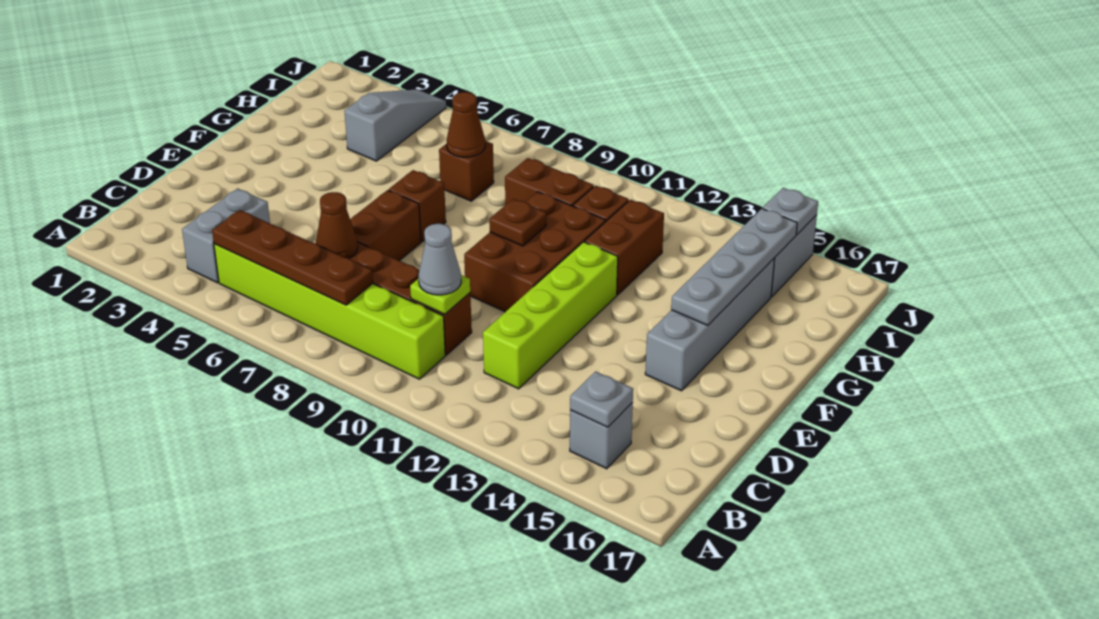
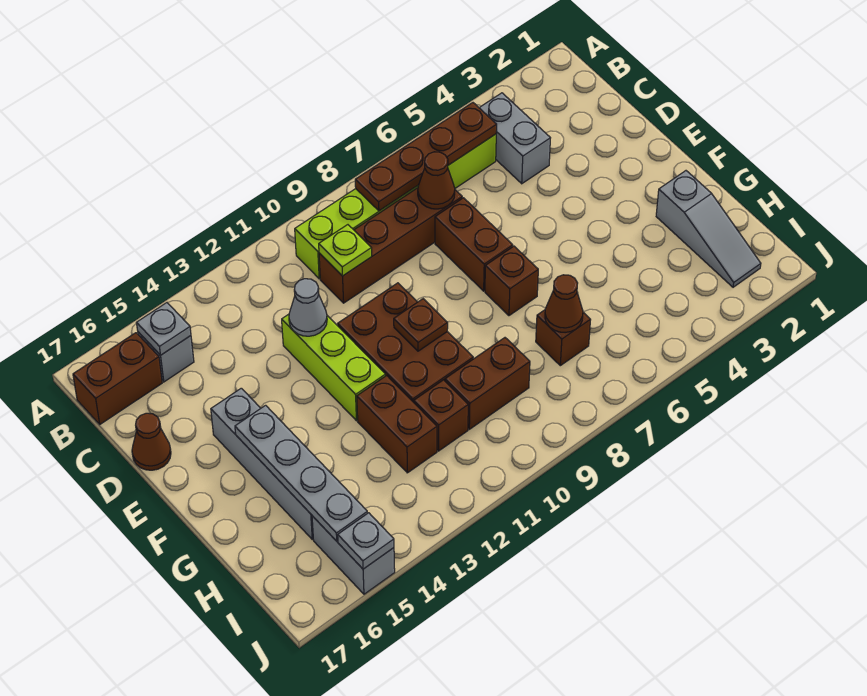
none -> brown 1x2 brick [73,333,162,424]
grey 1x1 cone [418,224,461,295] -> grey 1x1 cone moved to [289,279,327,336]
lime 1x4 brick [483,242,618,389] -> lime 1x3 brick [282,314,386,421]
none -> brown 1x1 cone [132,413,171,470]
grey 1x3 slope [344,89,446,161] -> grey 1x3 slope moved to [656,171,761,287]

